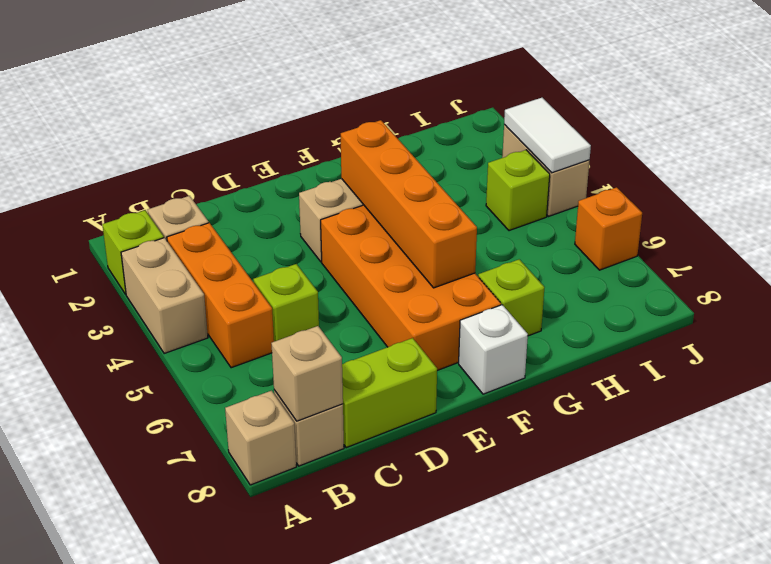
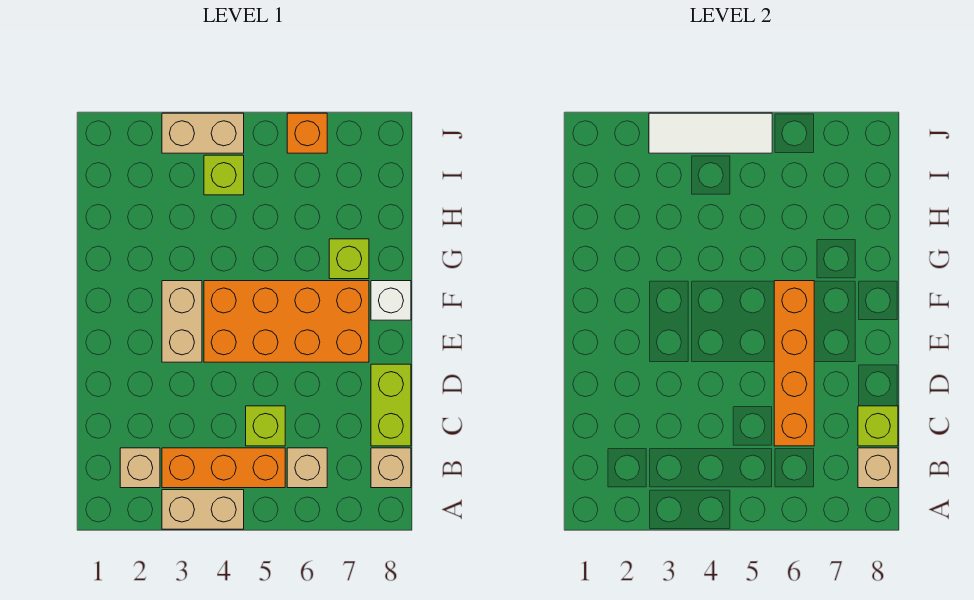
lime 1x1 brick [102,210,164,294] -> lime 1x1 brick moved to [858,406,898,446]
tan 1x1 brick [225,391,296,485] -> tan 1x1 brick moved to [287,448,327,488]
orange 1x4 brick [341,120,477,288] -> orange 1x4 brick turned to [774,281,814,446]
white 1x2 tile [504,98,591,173] -> white 1x3 tile [649,113,772,153]

